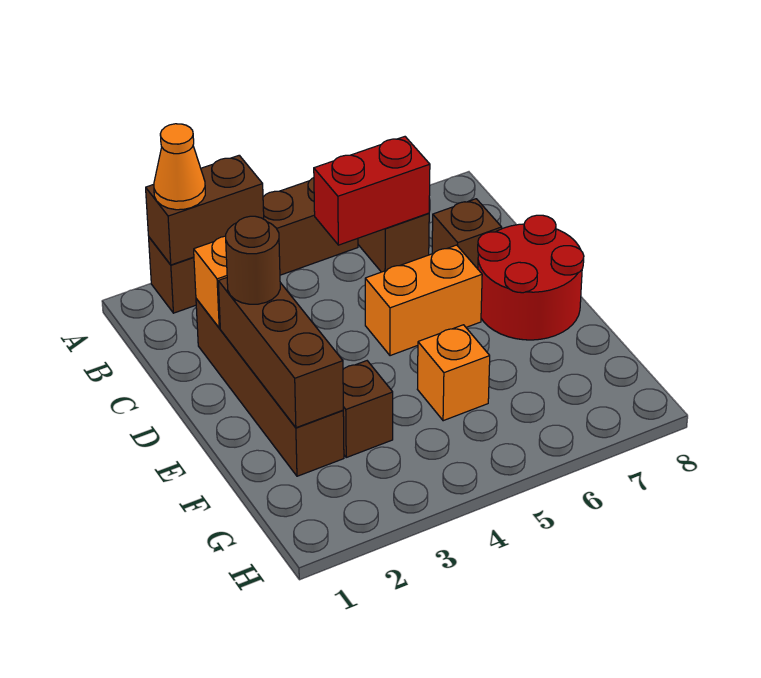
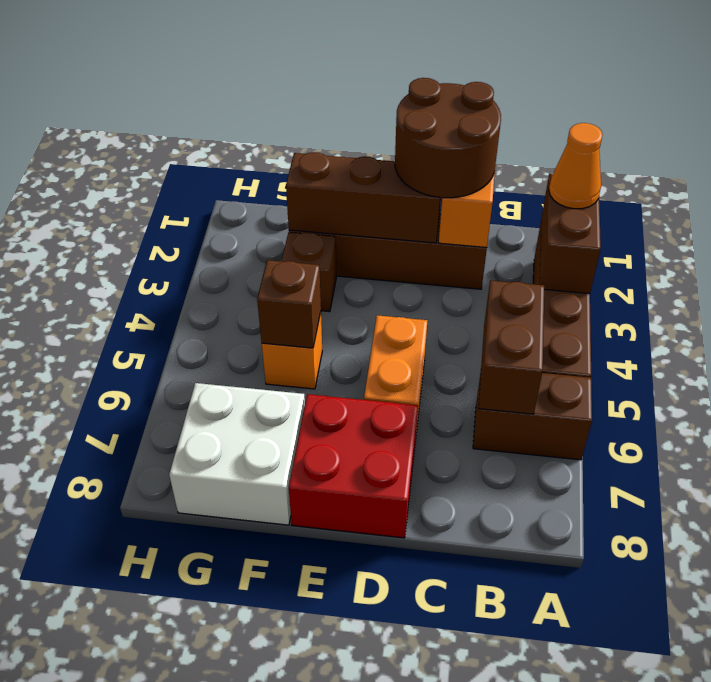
red 1x2 brick [314,137,430,245] -> brown 1x2 brick [479,280,544,414]
brown 1x1 brick [432,199,502,269] -> brown 1x1 brick moved to [257,260,321,348]
brown 1x1 round brick [226,216,280,304] -> brown 2x2 round brick [395,78,501,198]
red 2x2 round brick [478,215,584,340] -> red 2x2 brick [289,394,418,538]
none -> white 2x2 brick [169,383,305,525]

